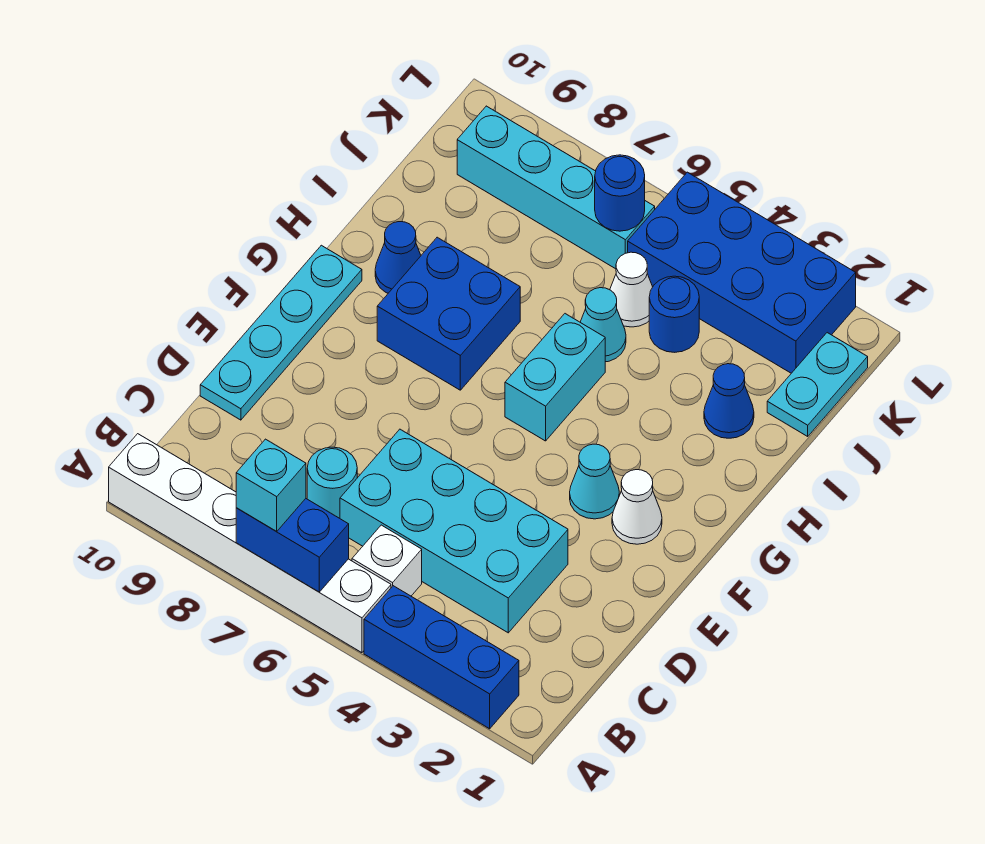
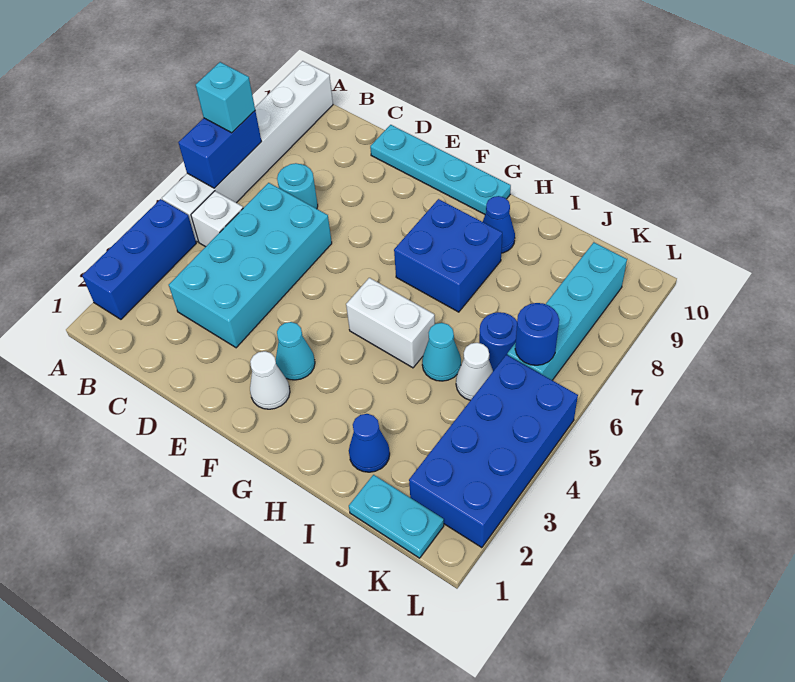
cyan 1x2 brick [505,314,605,441] -> white 1x2 brick [346,278,435,368]
blue 1x1 round brick [649,276,699,352] -> blue 1x1 round brick moved to [479,312,517,371]

